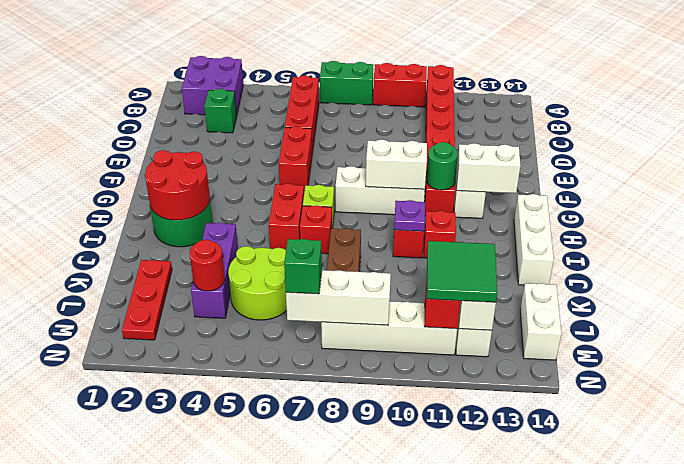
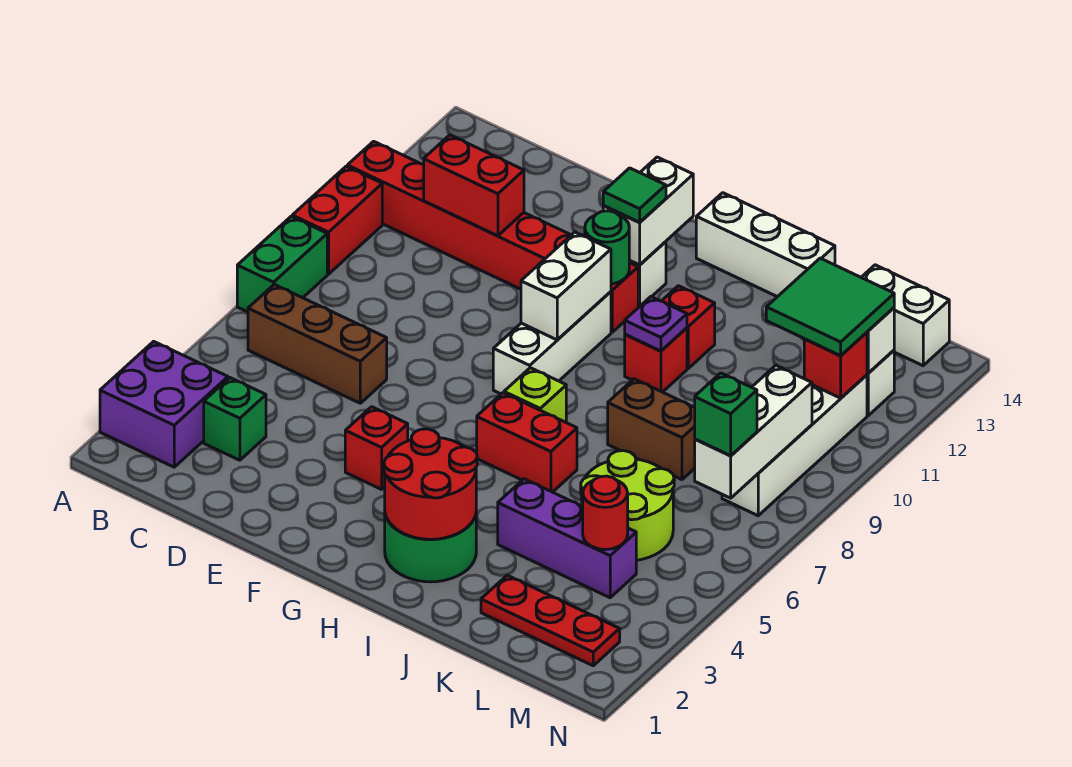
red 1x3 brick [285,76,319,152] -> brown 1x3 brick [248,284,387,403]
red 1x2 brick [279,126,312,191] -> red 1x2 brick moved to [424,135,524,236]
none -> green 1x1 tile [603,168,666,222]
red 1x1 brick [300,205,332,254] -> red 1x1 brick moved to [345,407,408,489]

